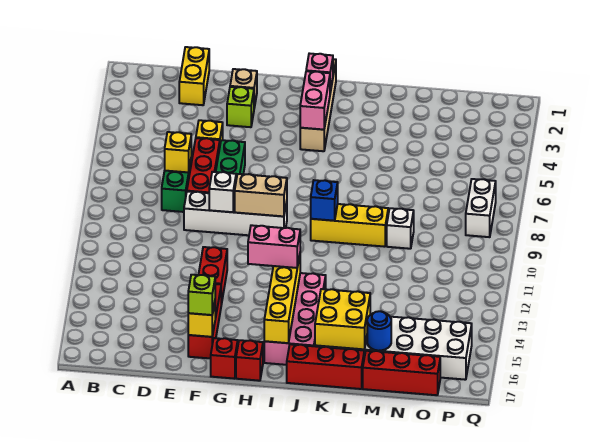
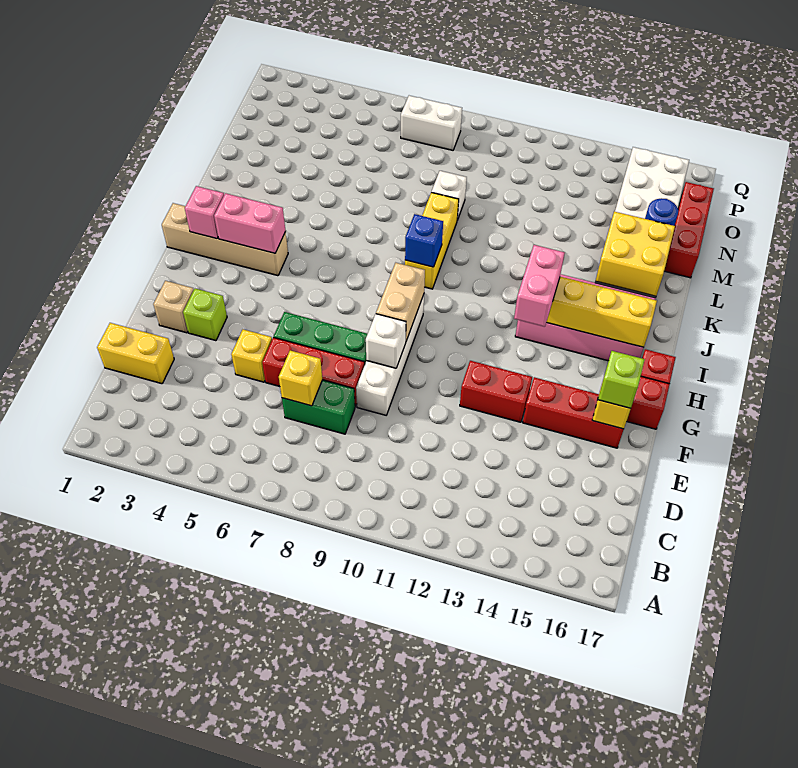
red 1x3 brick [287,344,364,389] -> none

